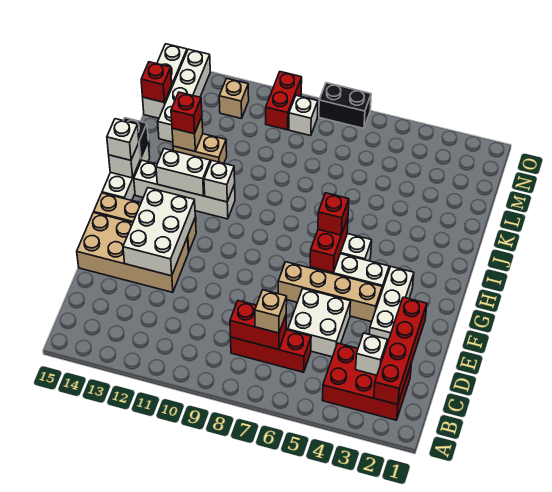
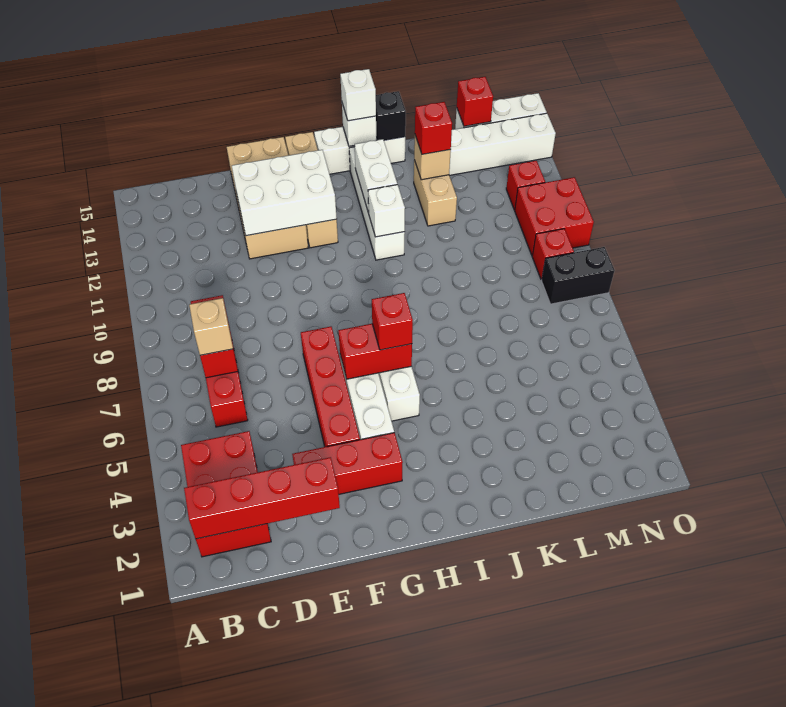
white 1x1 brick [356,333,387,375] -> none
white 2x2 brick [288,289,351,357] -> none
white 1x3 brick [369,267,414,343] -> red 1x3 brick [292,433,403,494]
tan 1x4 brick [278,262,382,322] -> red 1x4 brick [301,327,360,447]
white 1x1 brick [289,95,318,136] -> red 1x1 brick [532,229,574,280]
red 1x2 brick [266,72,302,130] -> red 2x2 brick [515,177,594,255]
tan 1x1 brick [219,79,249,119] -> red 1x1 brick [506,161,545,210]
black 1x2 brick [319,83,371,128] -> black 1x2 brick turned to [541,247,615,304]

